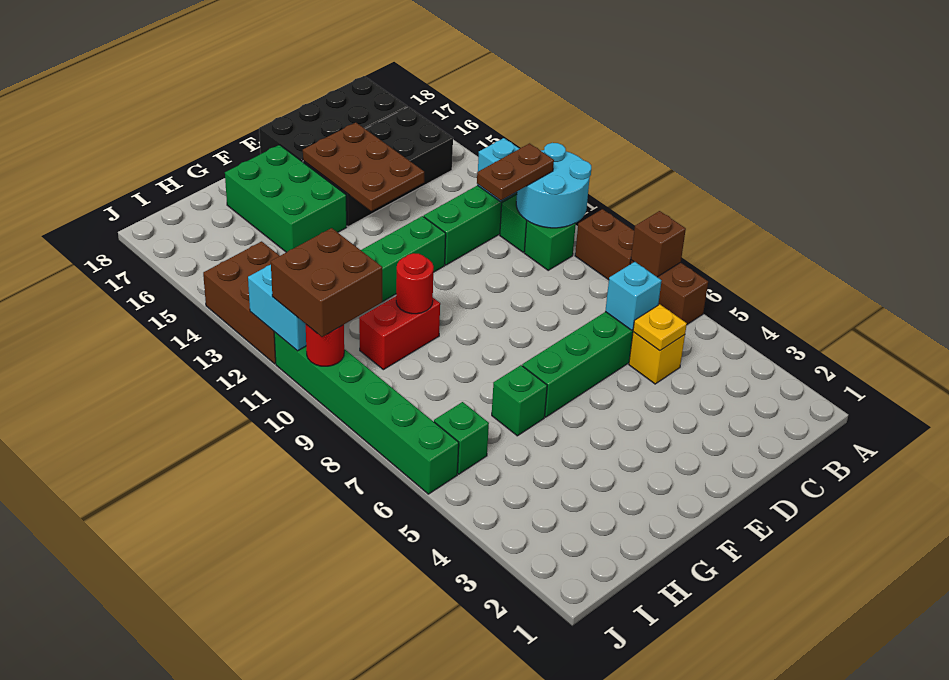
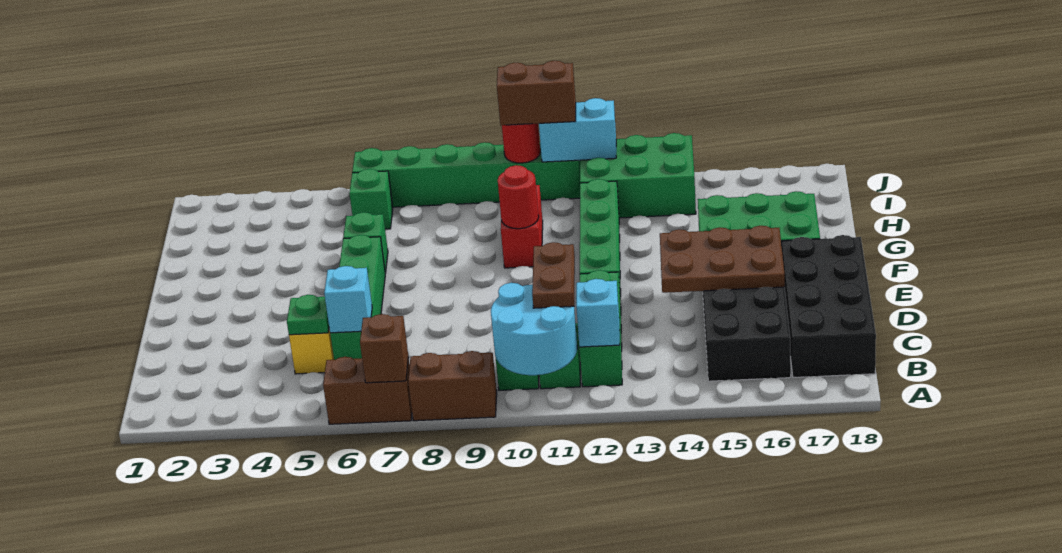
yellow 1x1 plate [633,304,687,351] -> green 1x1 plate [287,295,329,335]
brown 2x2 brick [271,228,382,337] -> brown 1x2 brick [497,61,576,125]
brown 2x3 brick [203,241,279,364] -> green 2x3 brick [580,133,696,218]

